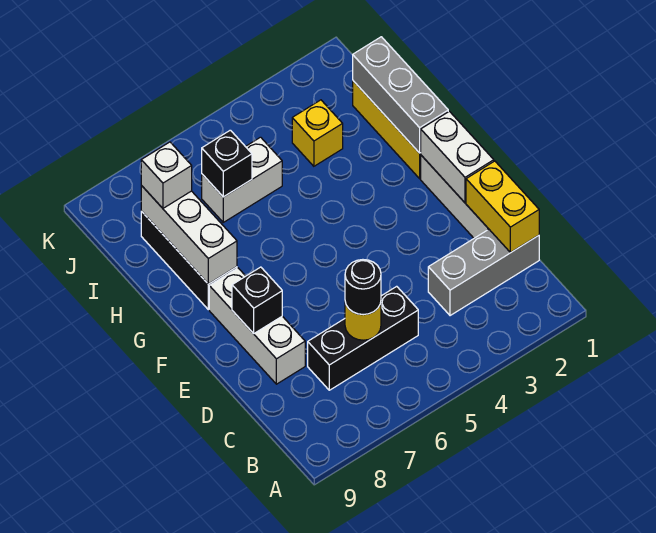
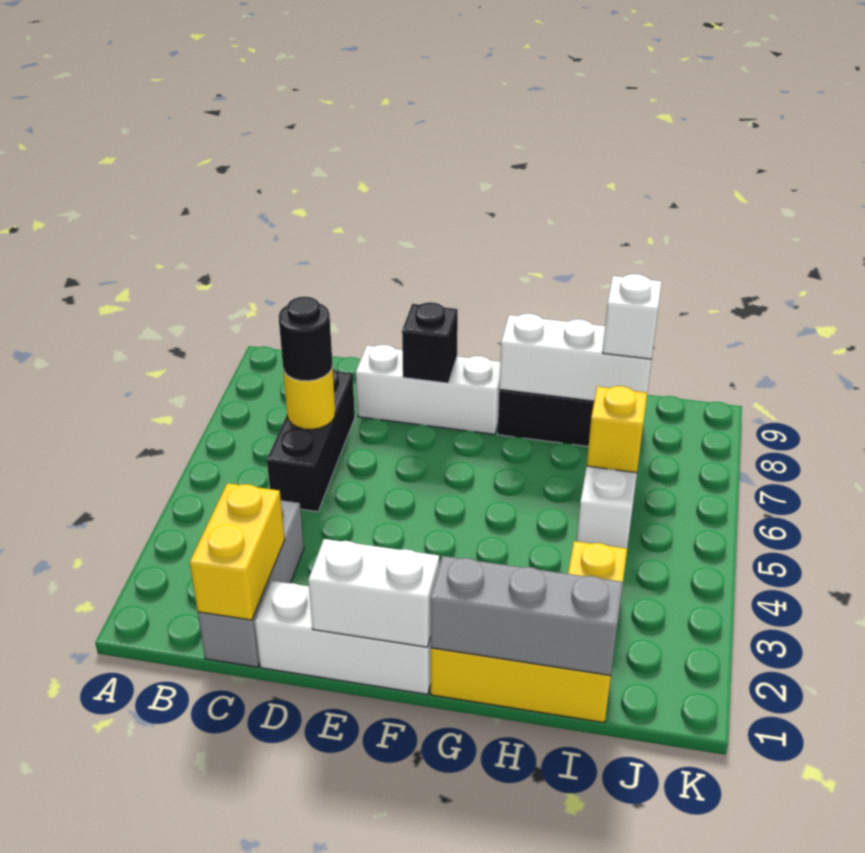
yellow 1x2 brick [466,161,539,252] -> yellow 1x2 brick turned to [190,483,285,620]
black 1x1 brick [202,130,252,197] -> yellow 1x1 brick [587,386,647,473]

